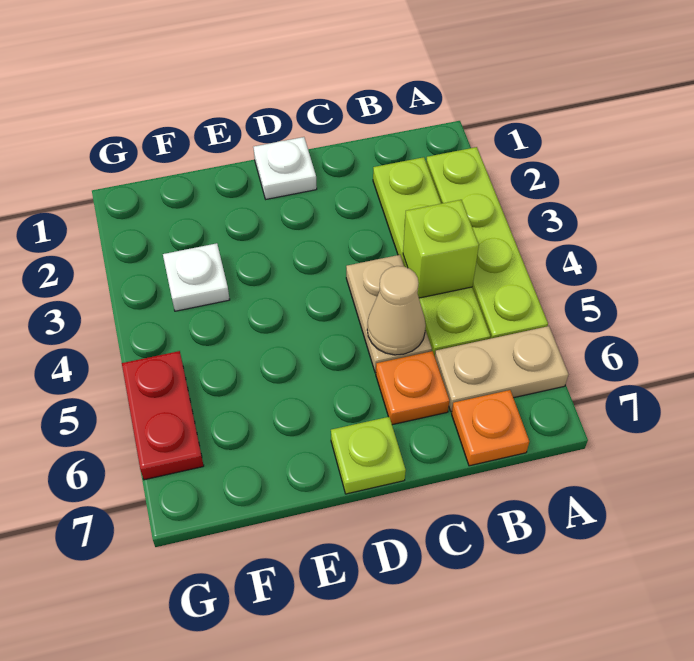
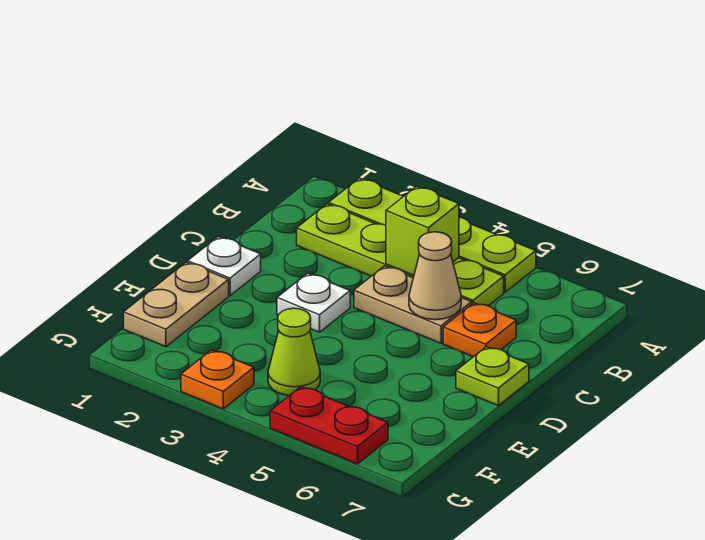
tan 1x2 plate [435,326,568,412] -> tan 1x2 plate moved to [124,262,229,347]
orange 1x1 plate [452,390,529,466] -> orange 1x1 plate moved to [181,350,254,409]
white 1x1 plate [163,243,230,311] -> white 1x1 plate moved to [277,273,350,332]
none -> lime 1x1 cone [268,308,320,396]

